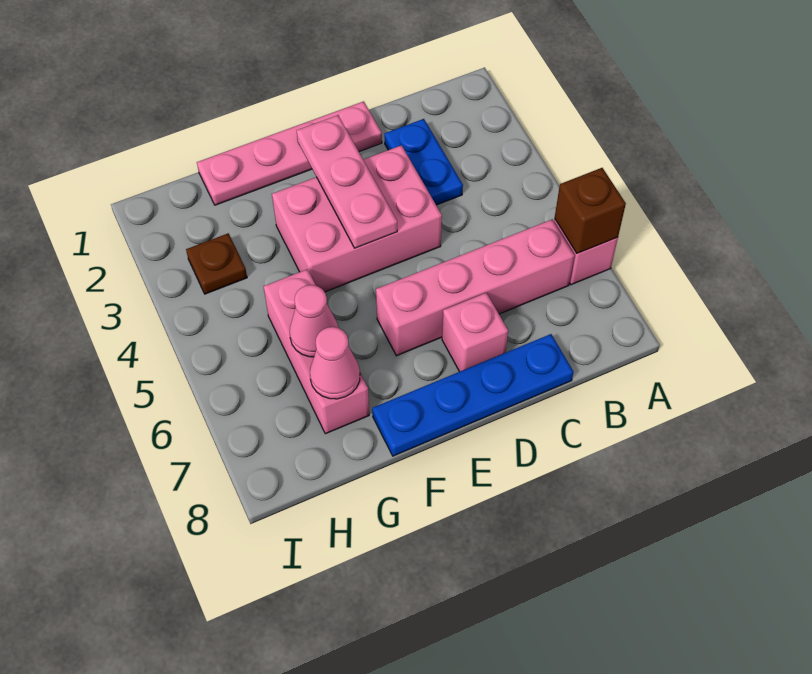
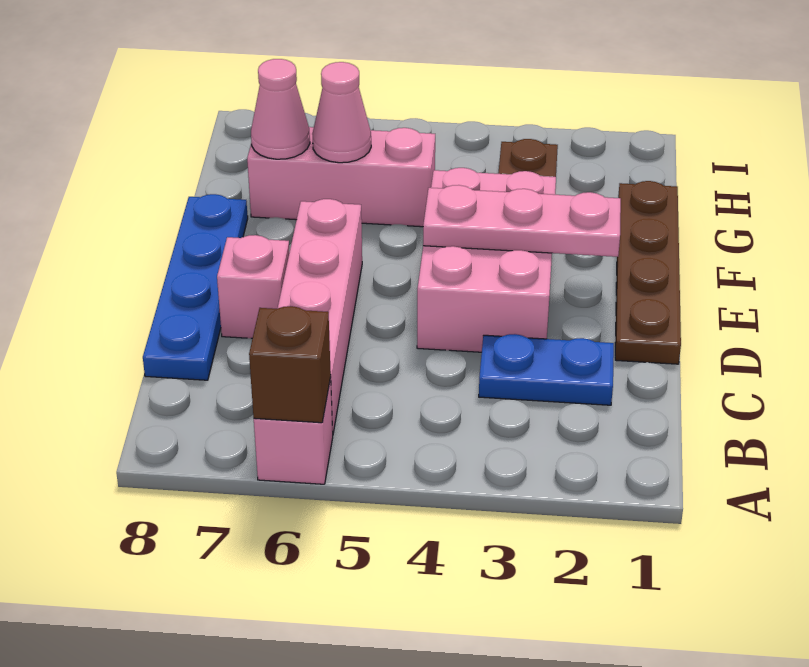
pink 1x4 plate [197,101,382,205] -> brown 1x4 plate [615,181,681,364]

